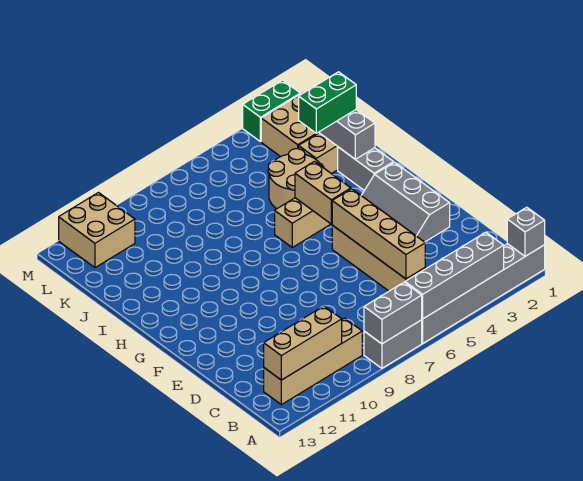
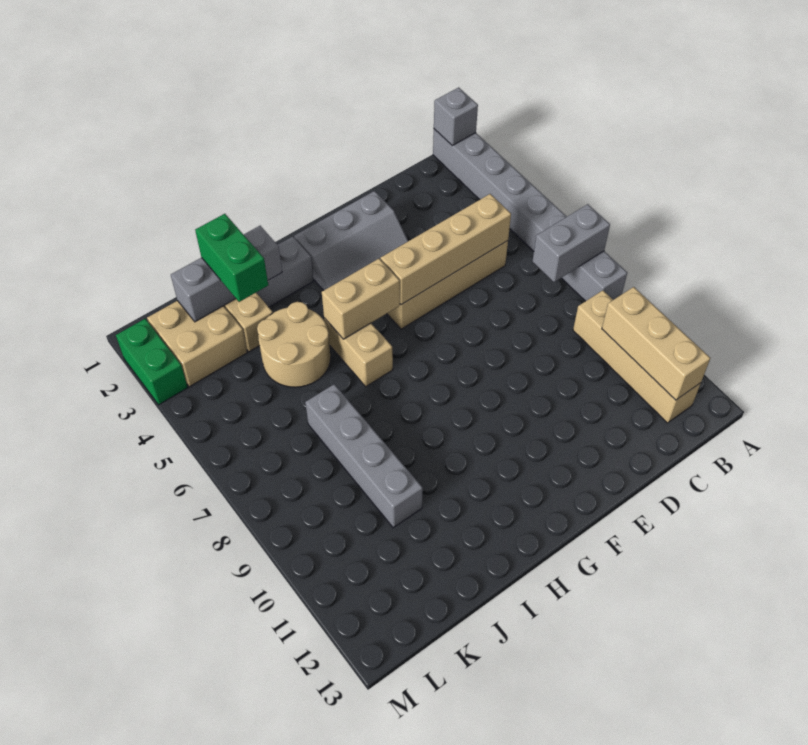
grey 1x4 brick [405,232,504,319] -> grey 1x4 brick moved to [305,384,423,528]
grey 1x2 brick [364,282,422,344] -> grey 1x2 brick turned to [532,204,610,282]
tan 2x2 brick [59,193,135,268] -> none

